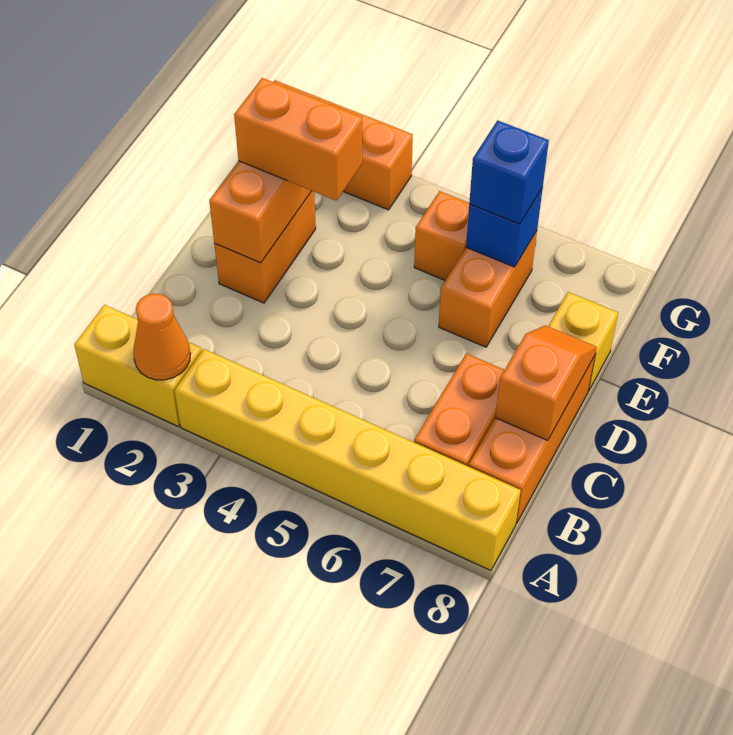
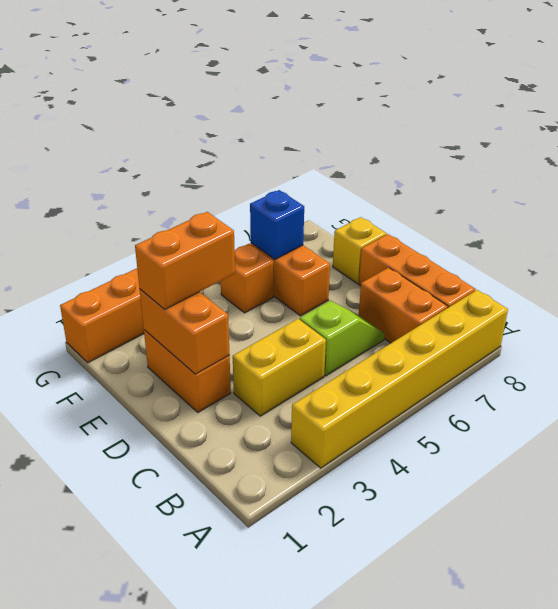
yellow 1x2 brick [74,305,202,426] -> yellow 1x2 brick moved to [233,319,326,416]
orange 1x1 cone [133,294,191,380] -> none
none -> lime 1x2 slope [300,301,385,376]
orange 1x2 slope [495,325,597,440] -> none
blue 1x1 brick [469,120,549,224] -> none

